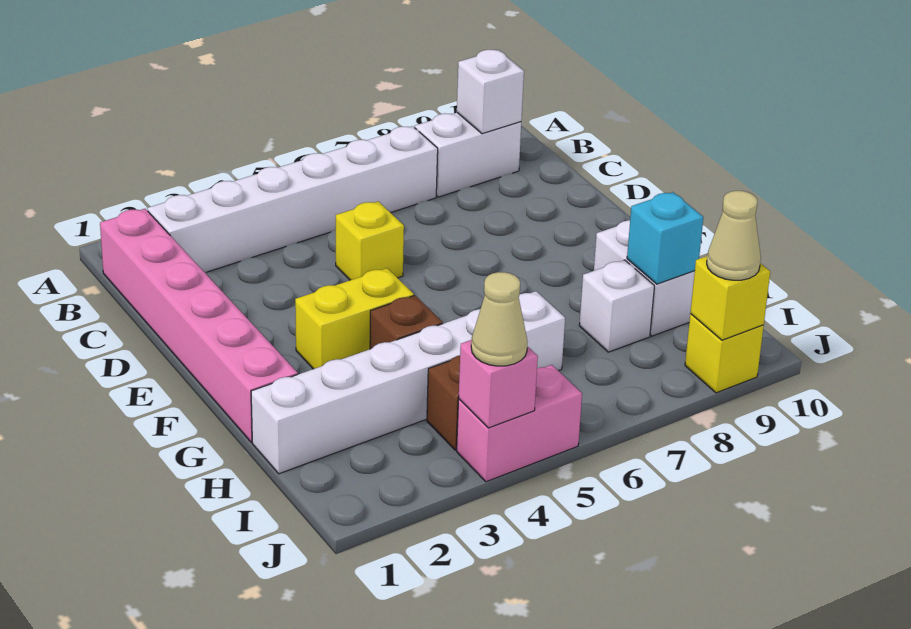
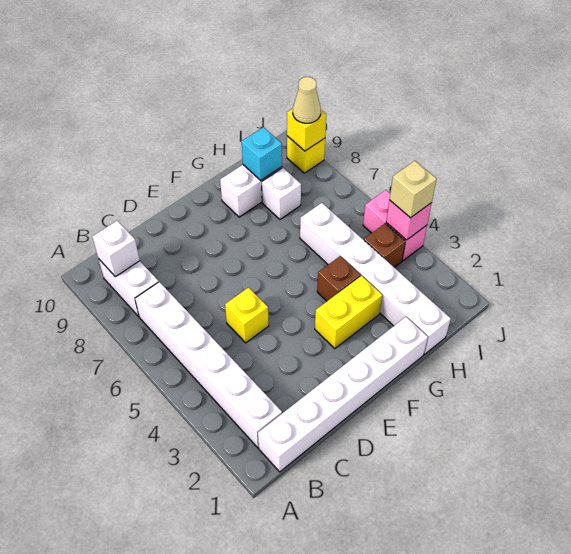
pink 1x6 brick [100,209,298,442] -> white 1x6 brick [258,317,428,472]
yellow 1x2 brick [295,268,414,369] -> yellow 1x2 brick turned to [315,276,382,348]
tan 1x1 cone [471,272,528,366] -> tan 1x1 brick [389,161,437,218]

